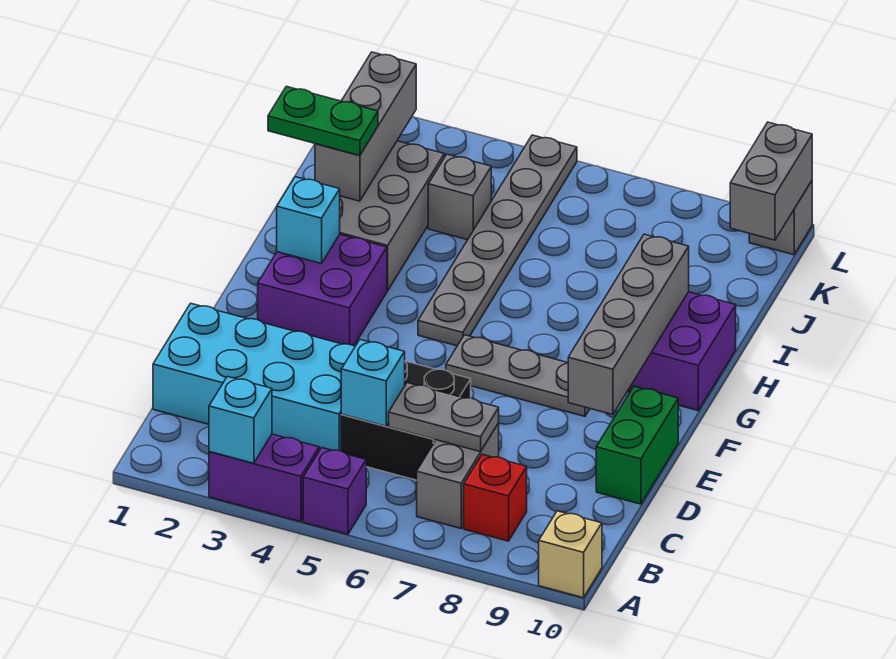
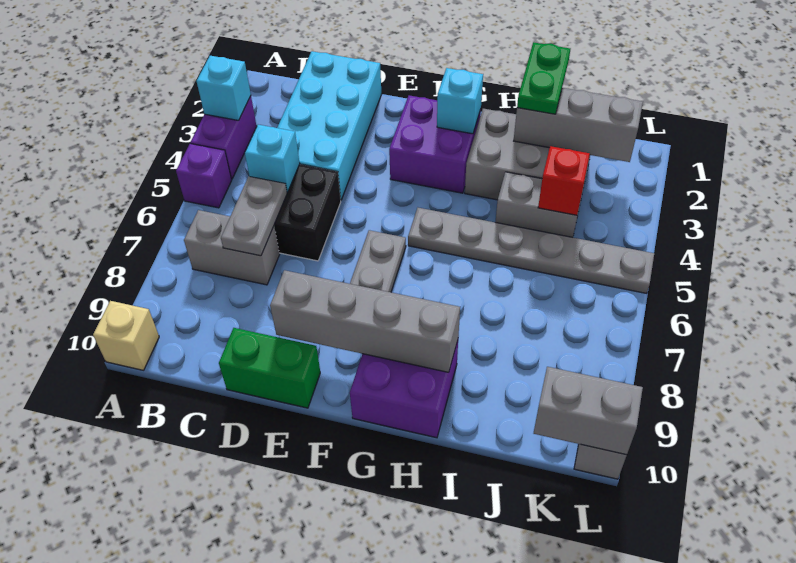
red 1x1 brick [464,454,527,541] -> red 1x1 brick moved to [538,146,590,215]
grey 1x1 brick [428,154,491,240] -> grey 1x2 brick [495,172,582,237]

